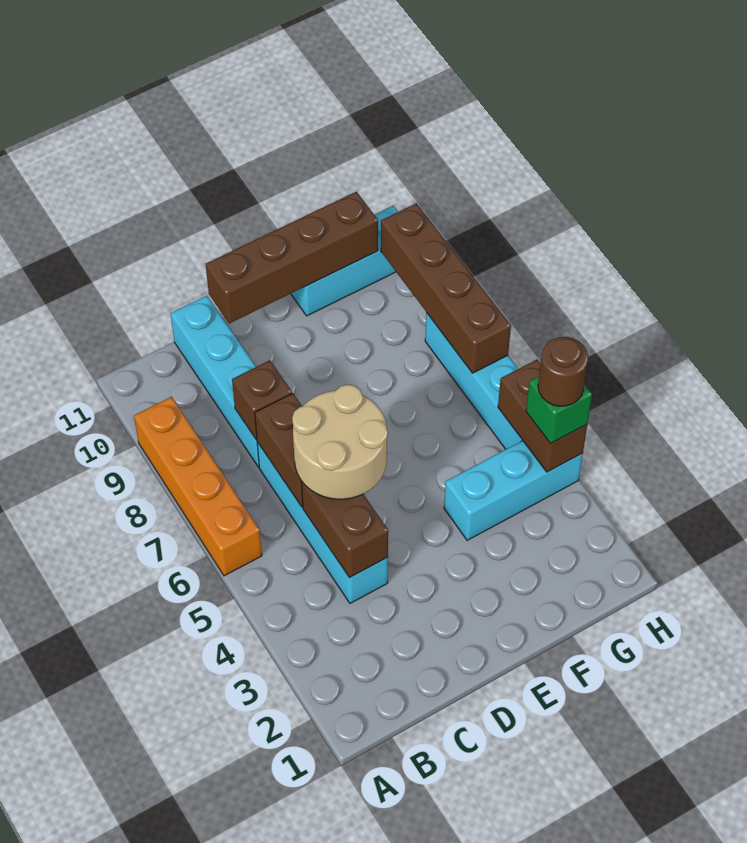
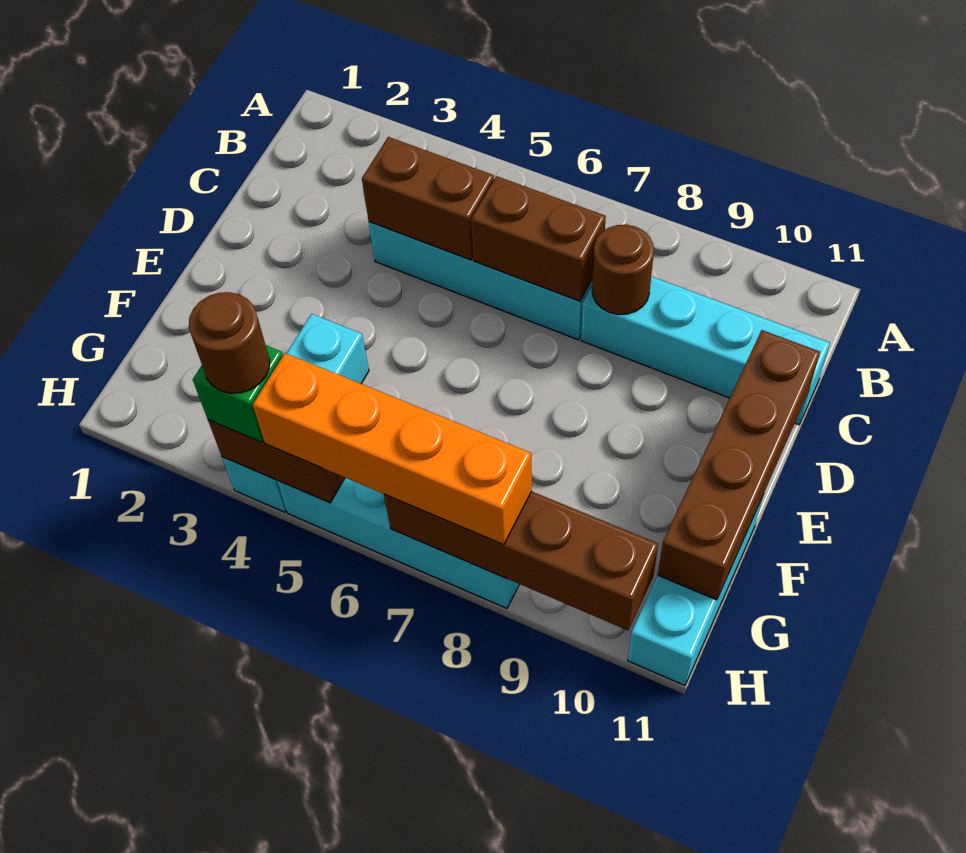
orange 1x4 brick [134,397,262,576] -> orange 1x4 brick moved to [253,353,532,545]
tan 2x2 round brick [292,385,388,499] -> none
brown 1x1 brick [232,360,292,439] -> brown 1x1 round brick [592,225,654,314]

